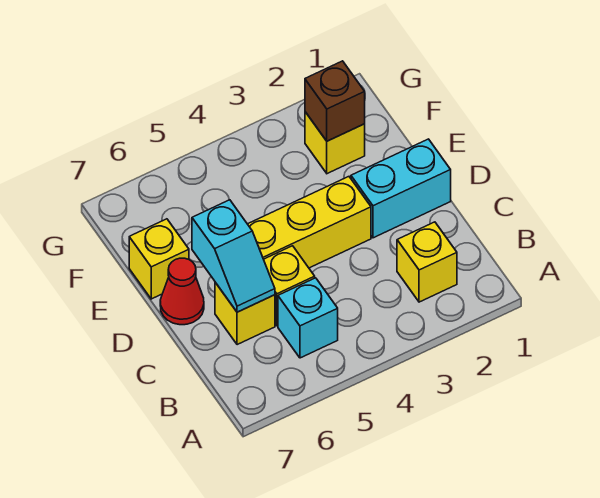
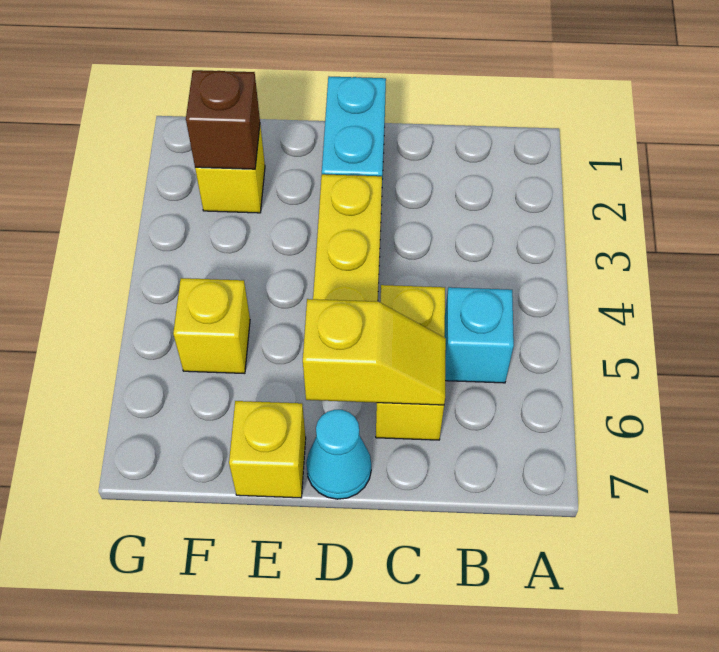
yellow 1x1 brick [397,222,457,302] -> yellow 1x1 brick moved to [173,278,250,374]
cyan 1x2 slope [192,200,275,312] -> yellow 1x2 slope [303,299,446,405]
red 1x1 cone [160,258,204,325] -> cyan 1x1 cone [306,410,371,499]

